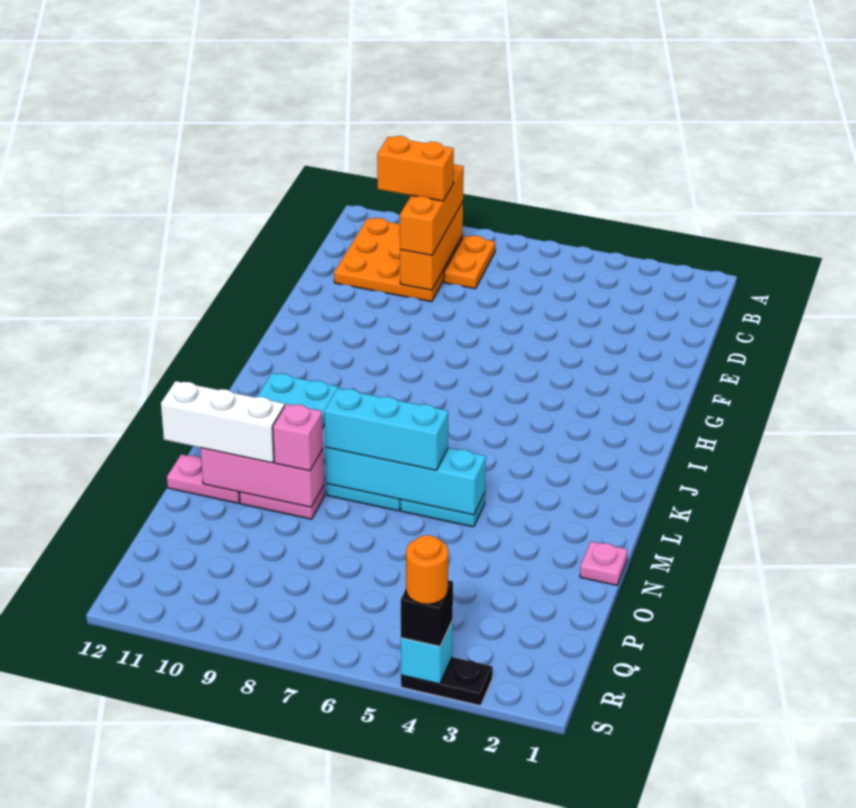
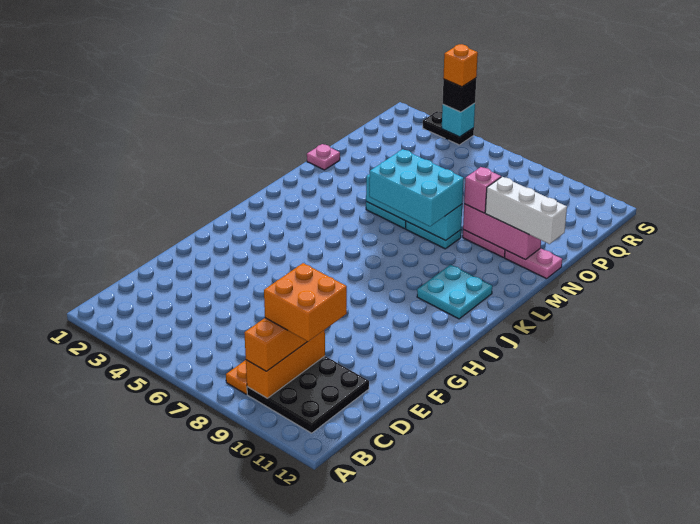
orange 3x3 plate [334,218,463,302] -> black 3x3 plate [247,356,369,433]
orange 1x2 brick [377,136,454,201] -> orange 2x2 brick [264,263,347,342]
cyan 1x3 brick [324,388,448,470] -> cyan 2x3 brick [369,149,464,226]
orange 1x1 round brick [406,535,448,604] -> orange 1x1 brick [443,44,478,87]

